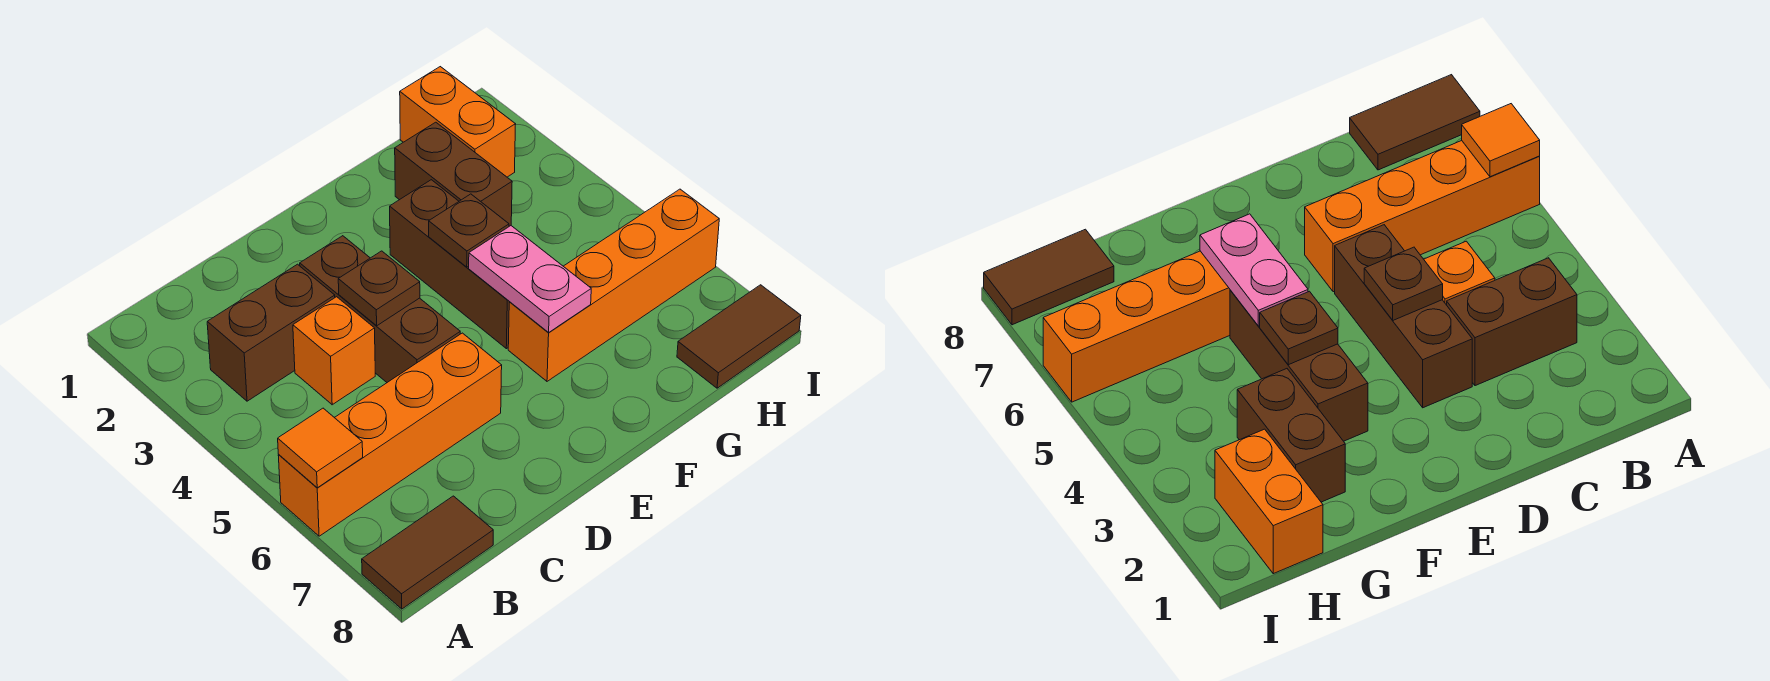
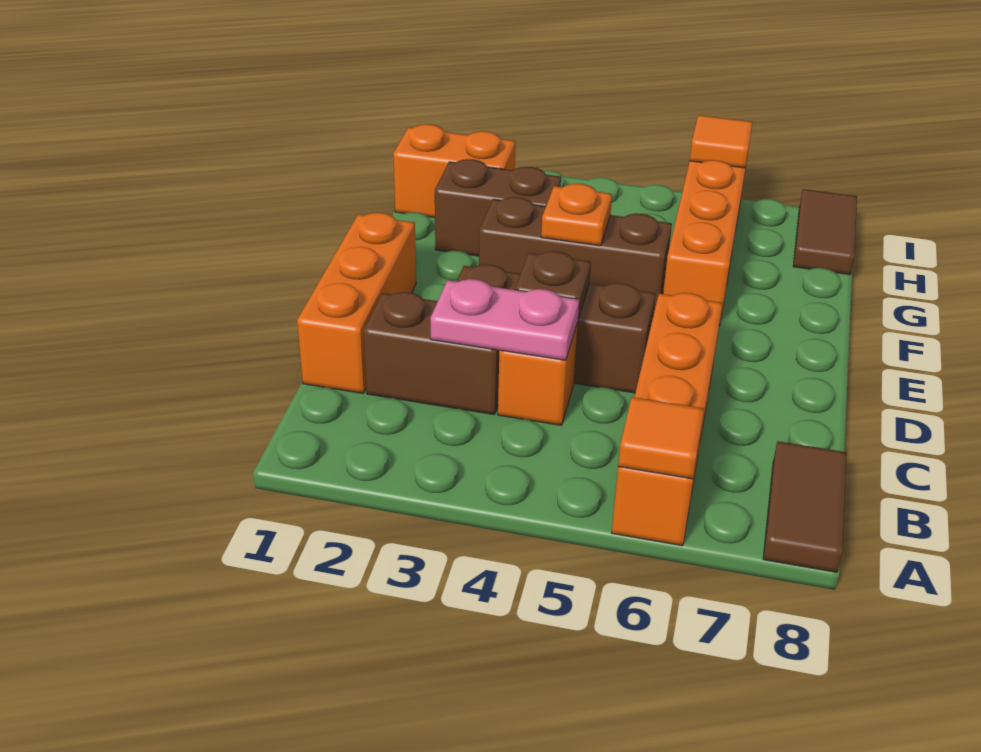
brown 1x2 brick [207,264,335,401] -> brown 1x2 brick turned to [363,292,500,414]
none -> orange 1x3 brick [297,213,416,393]
brown 1x1 plate [429,194,509,267] -> orange 1x1 plate [541,184,612,246]
pink 1x2 plate [469,226,591,332] -> pink 1x2 plate moved to [430,279,579,360]
none -> orange 1x1 tile [690,115,753,168]

